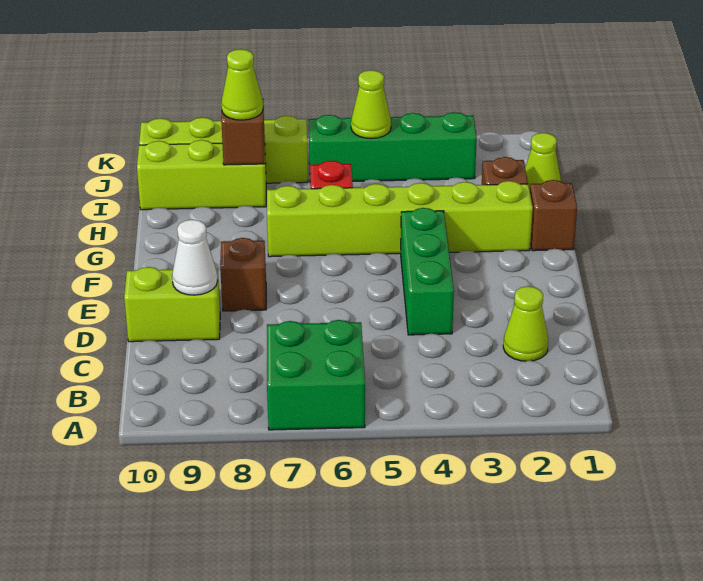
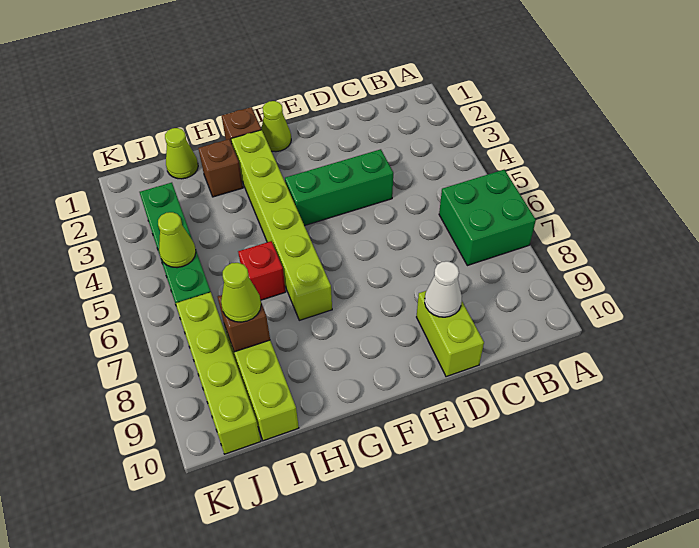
lime 1x1 cone [503,286,548,361] -> lime 1x1 cone moved to [261,101,291,152]
brown 1x1 brick [220,238,266,311] -> none

